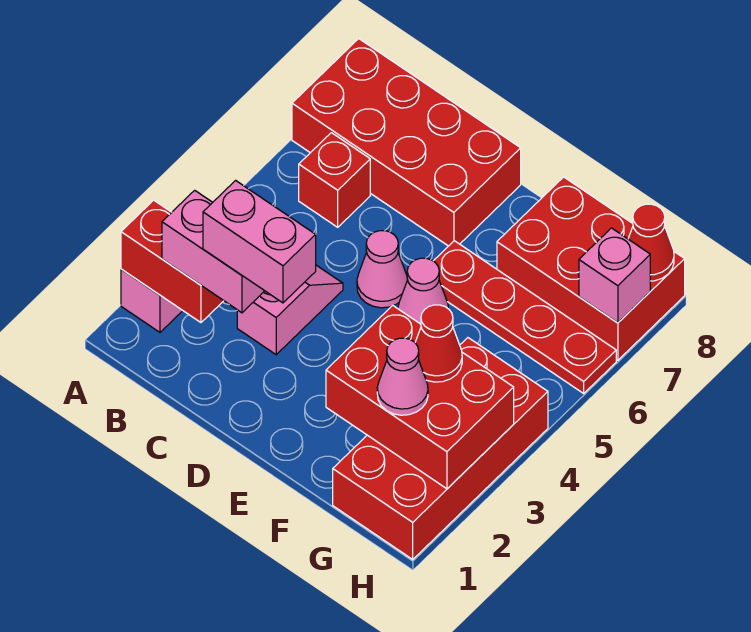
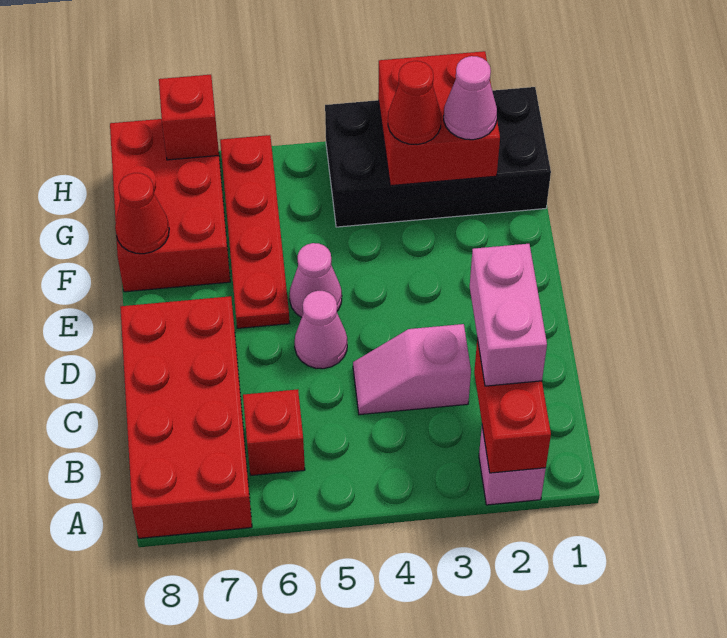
pink 1x2 brick [203,180,316,303] -> none
red 2x3 brick [326,305,514,489] -> red 2x2 brick [378,51,500,186]
red 2x4 brick [333,338,548,559] -> black 2x4 brick [325,87,551,227]
pink 1x1 brick [579,228,650,323] -> red 1x1 brick [159,75,219,160]
red 1x1 cone [628,204,674,281] -> red 1x1 cone moved to [115,173,169,254]

